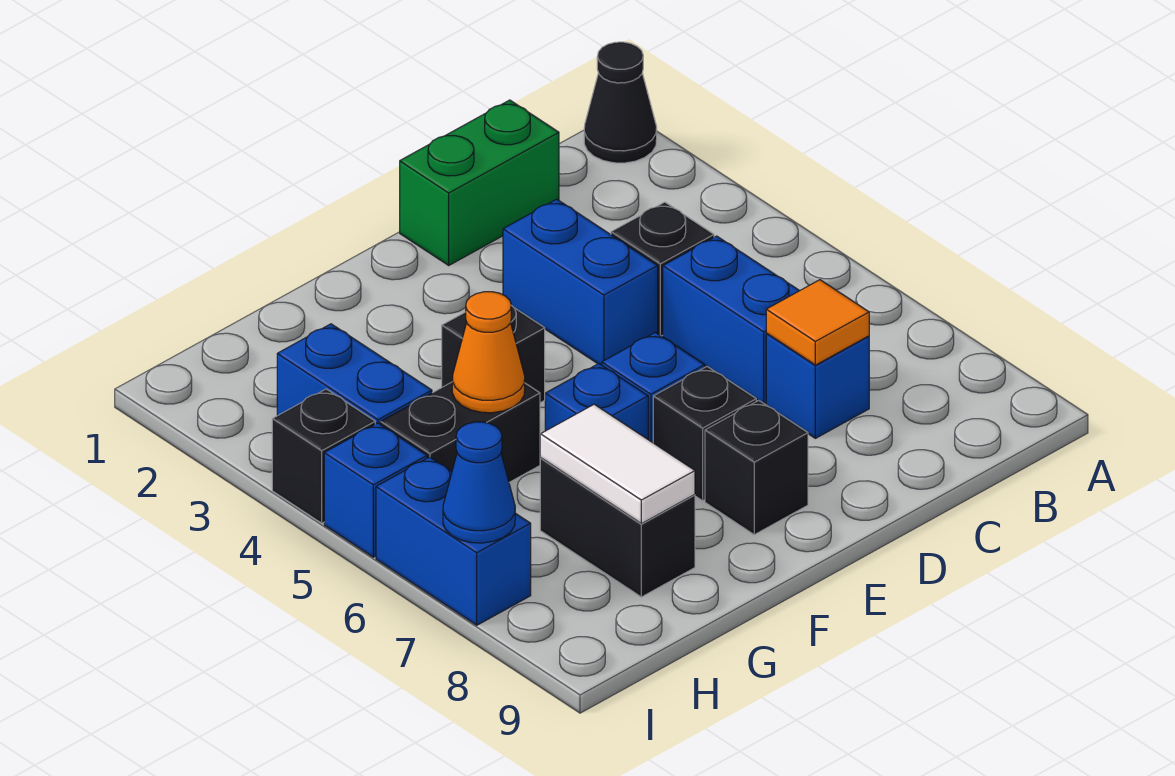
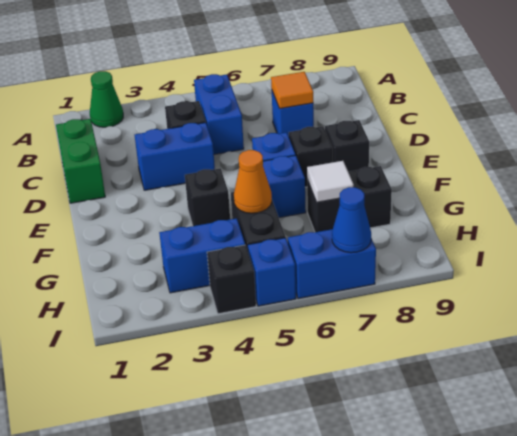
black 1x1 cone [584,42,657,163] -> none
none -> green 1x1 cone [90,71,123,127]
blue 1x2 brick [663,236,799,404] -> blue 1x2 brick turned to [194,74,244,154]
white 1x2 tile [540,404,695,524] -> white 1x1 tile [307,161,354,202]

